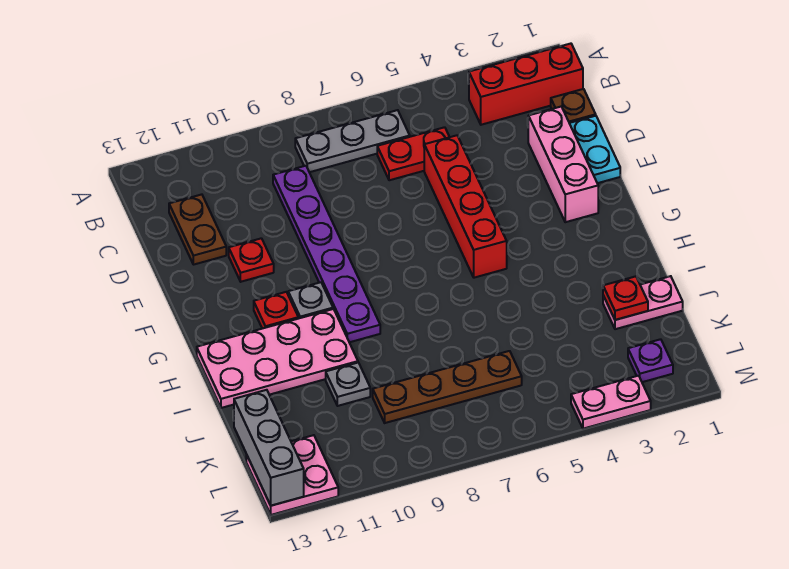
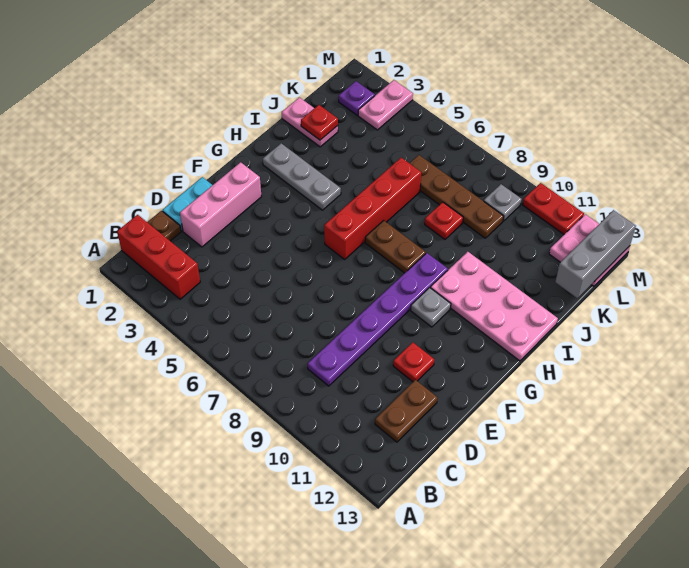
grey 1x3 plate [295,110,410,172] -> grey 1x3 plate moved to [263,143,341,210]
red 1x2 plate [377,127,449,180] -> red 1x2 plate moved to [523,183,584,234]
red 1x4 brick [424,135,507,278] -> red 1x4 brick moved to [324,158,421,259]
red 1x1 plate [254,292,298,329] -> red 1x1 plate moved to [425,202,463,239]
none -> brown 1x2 plate [365,220,426,273]
grey 1x1 plate [326,363,370,406] -> grey 1x1 plate moved to [484,184,522,221]
pink 1x2 plate [571,376,651,429] -> pink 1x2 plate turned to [358,80,413,130]

